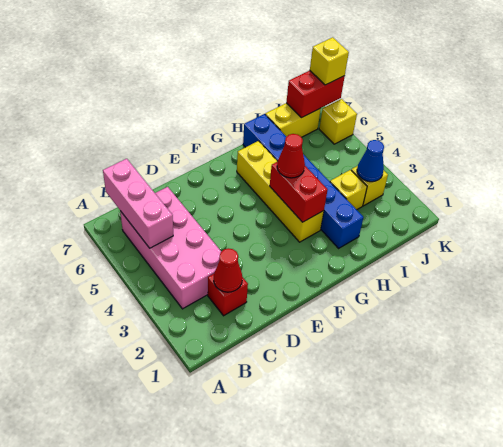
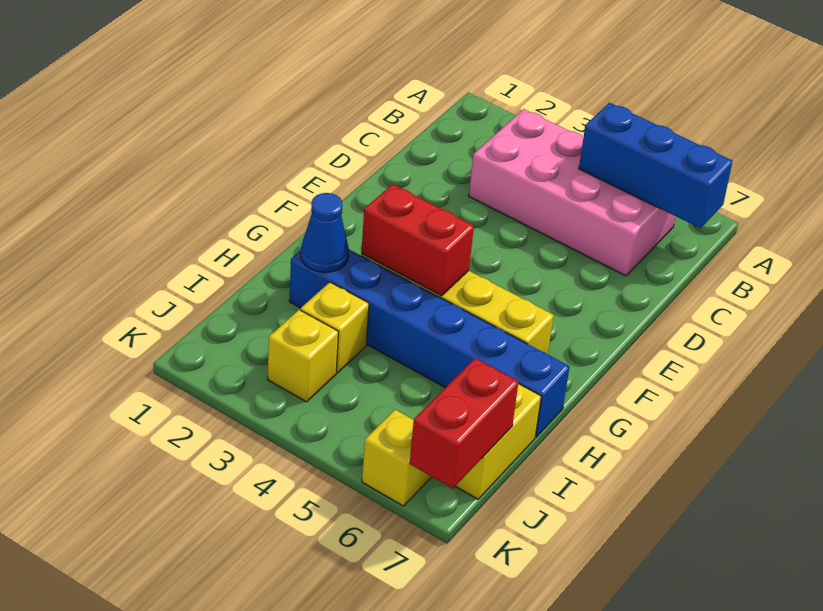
pink 1x3 brick [103,159,173,248] -> blue 1x3 brick [579,103,733,228]
red 1x1 brick [208,274,248,316] -> none
red 1x1 cone [214,248,242,292] -> none
red 1x1 cone [277,134,305,178] -> none
blue 1x1 cone [357,140,384,182] -> blue 1x1 cone moved to [301,193,349,272]
yellow 1x1 brick [310,37,349,85] -> none

